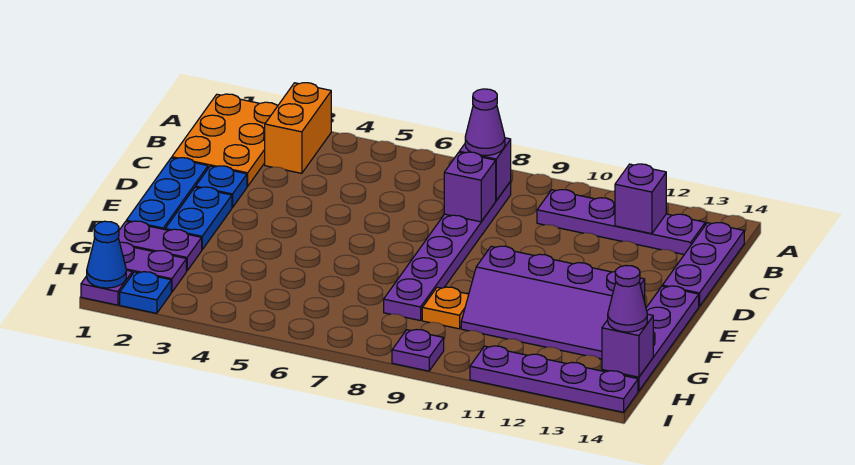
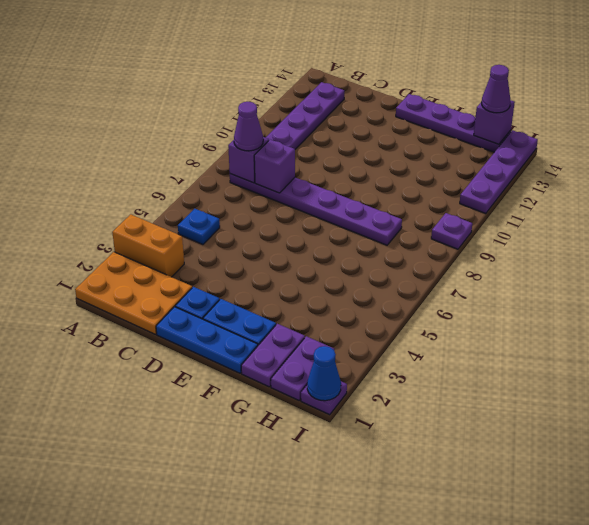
purple 1x1 brick [615,164,666,234] -> none
purple 1x3 plate [662,223,744,306] -> none
purple 2x4 slope [461,246,645,359] -> none
orange 1x1 plate [422,287,469,329] -> none
blue 1x1 plate [120,272,171,313] -> blue 1x1 plate moved to [178,209,220,245]

